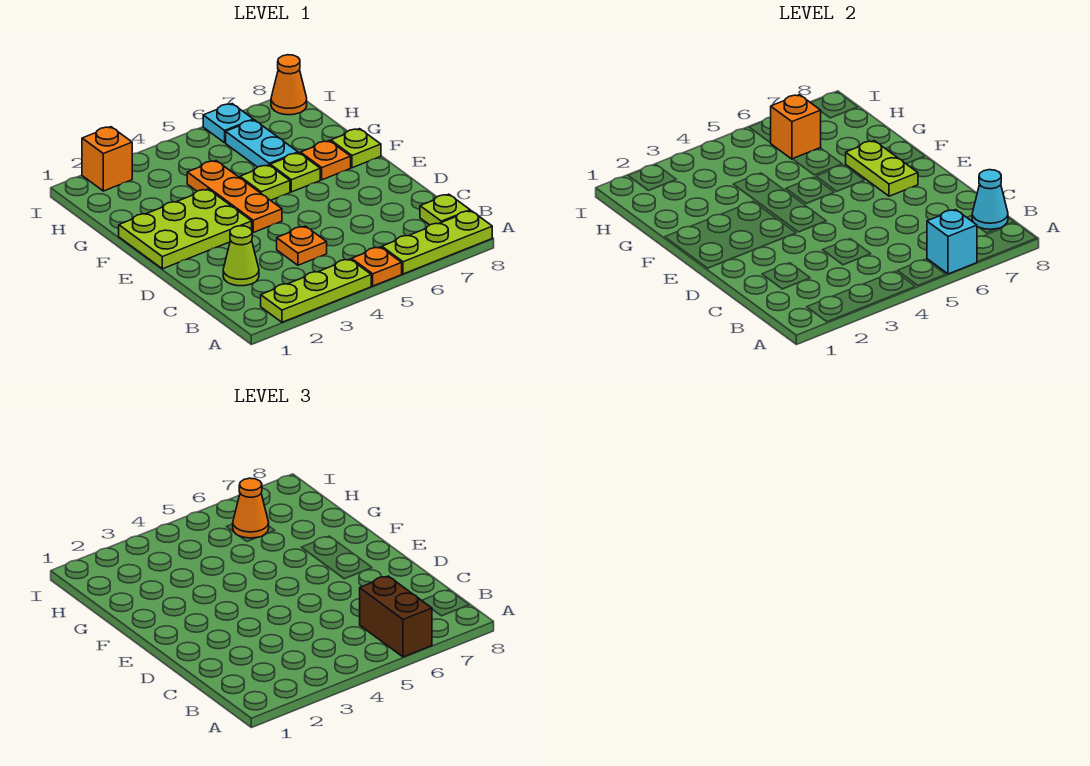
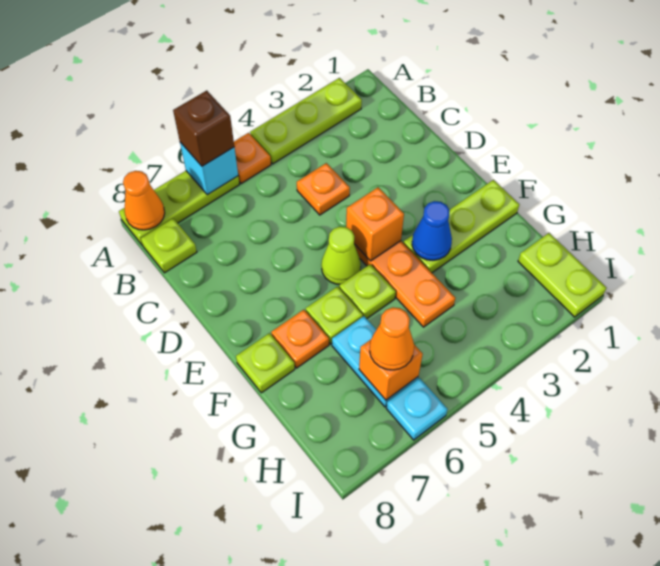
brown 1x2 brick [360,576,432,657] -> brown 1x1 brick [173,91,234,166]
cyan 1x1 cone [972,170,1008,229] -> none
lime 1x1 cone [223,226,259,286] -> lime 1x1 cone moved to [321,227,361,285]
lime 2x3 plate [119,189,252,269] -> lime 1x3 plate [404,180,519,273]
lime 1x2 plate [846,141,918,196] -> lime 1x2 plate moved to [518,233,606,317]
none -> blue 1x1 cone [412,201,452,260]
orange 1x1 brick [82,127,132,191] -> orange 1x1 brick moved to [346,187,404,261]
orange 1x1 cone [271,55,307,115] -> orange 1x1 cone moved to [123,171,165,230]

